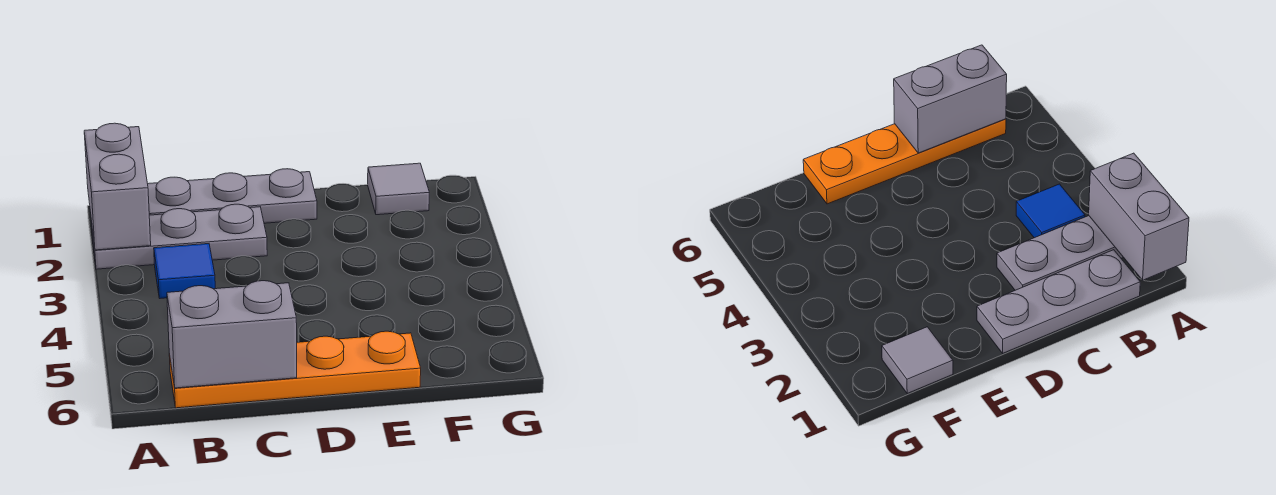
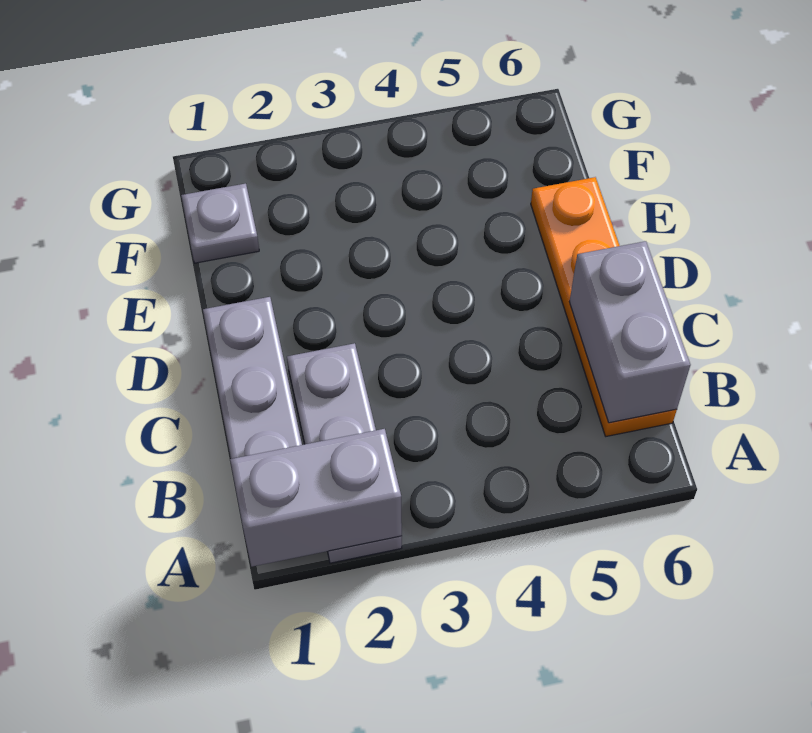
blue 1x1 tile [154,244,215,298] -> none
grey 1x1 tile [368,163,429,215] -> grey 1x1 plate [181,184,259,263]

